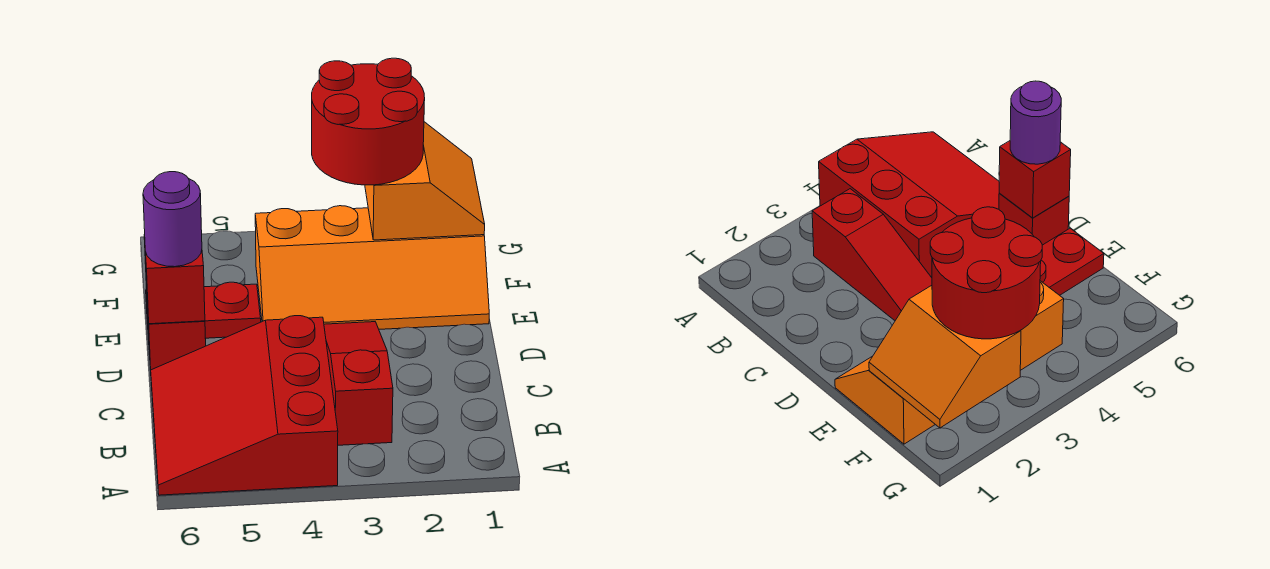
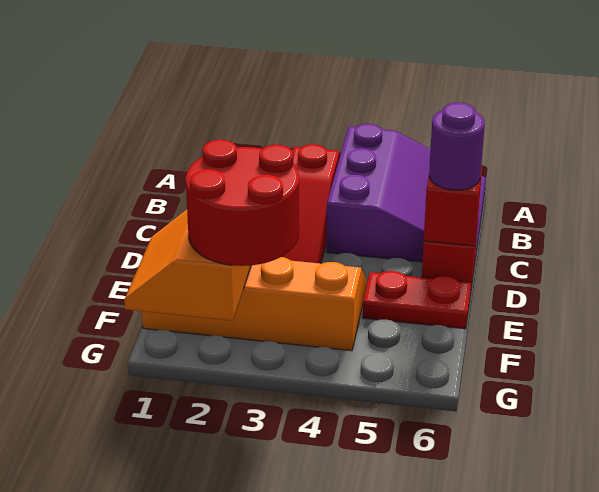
red 3x3 slope [151,316,338,495] -> purple 3x3 slope [326,124,486,262]

